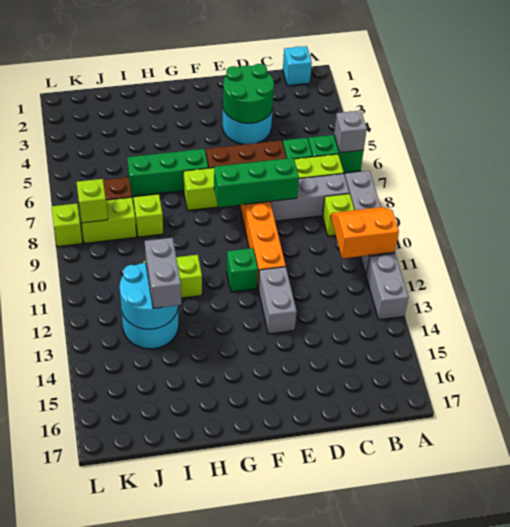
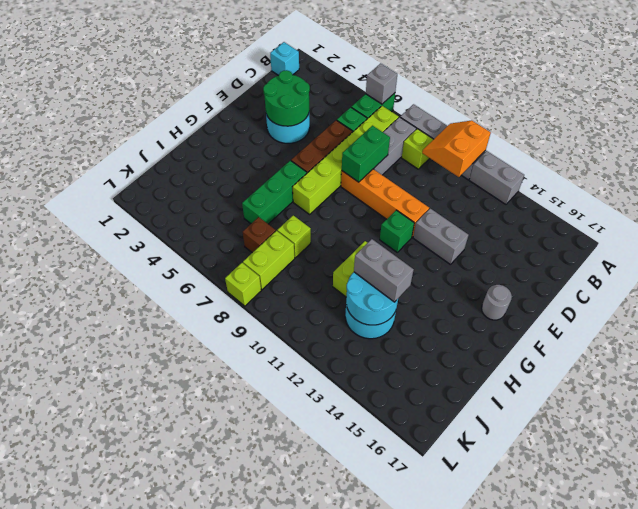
green 1x3 brick [214,158,299,207] -> green 1x2 brick [342,126,390,182]
none -> grey 1x1 round brick [482,285,512,320]
lime 1x1 brick [77,179,108,223] -> none

